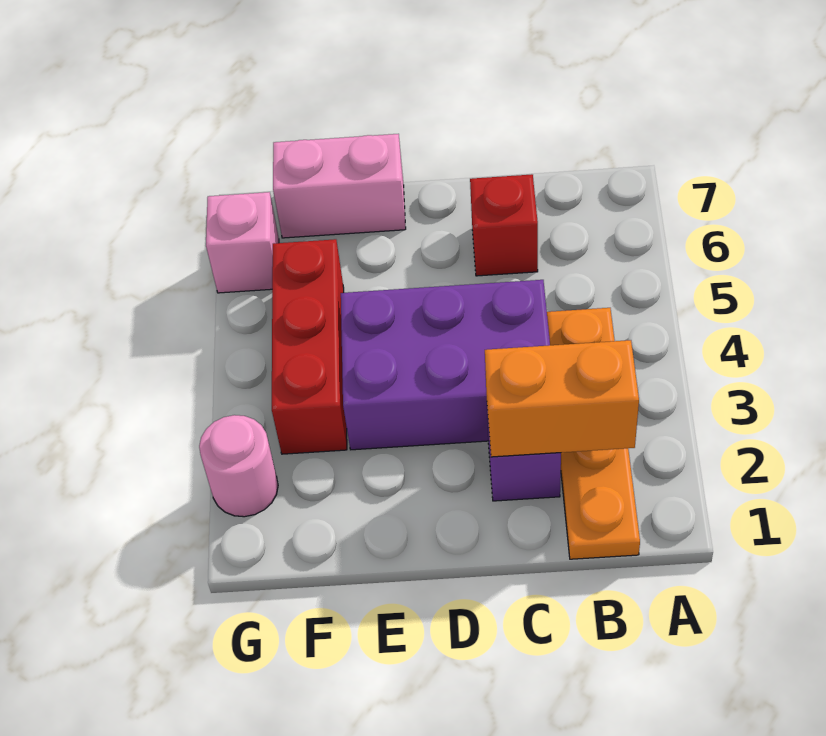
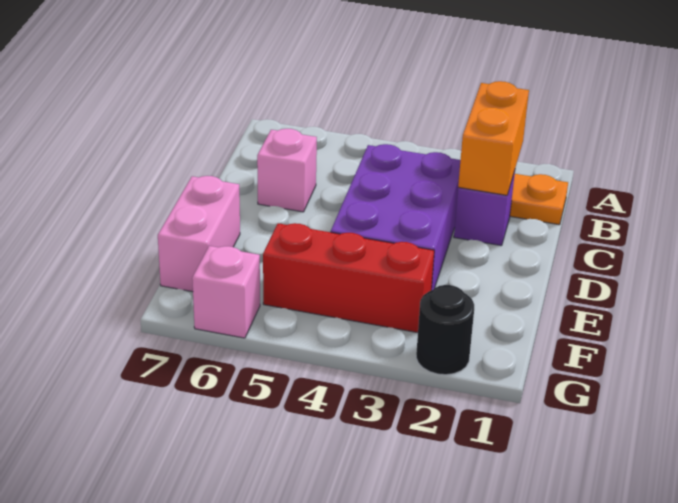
red 1x1 brick [470,174,538,276] -> pink 1x1 brick [257,129,317,212]
pink 1x1 round brick [199,415,278,517] -> black 1x1 round brick [416,285,474,375]

